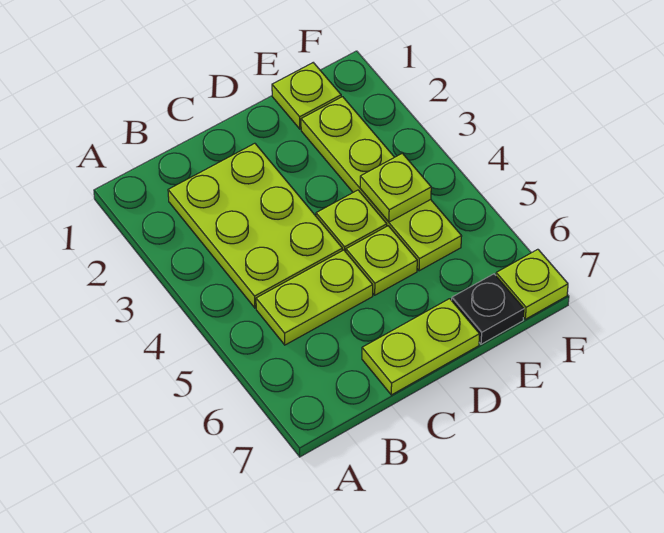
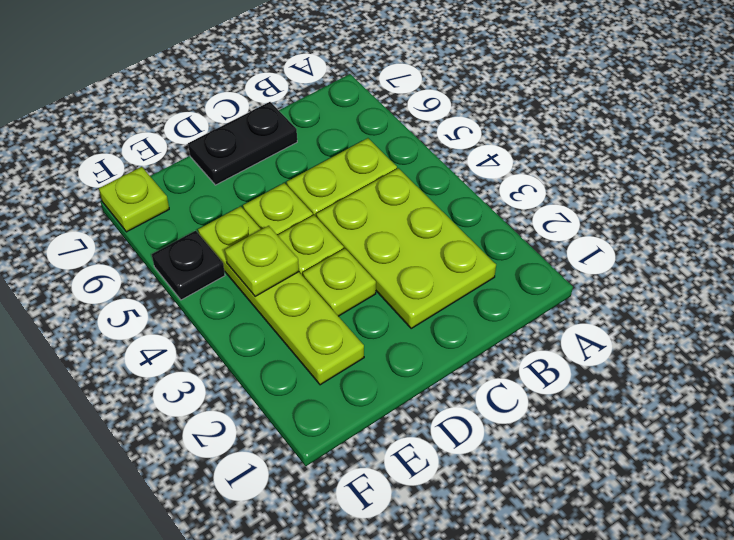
lime 1x2 plate [362,299,480,395] -> black 1x2 plate [188,102,297,185]
lime 1x1 plate [272,63,341,129] -> lime 1x1 plate moved to [303,249,376,316]
black 1x1 plate [452,274,524,344] -> black 1x1 plate moved to [152,231,225,300]

